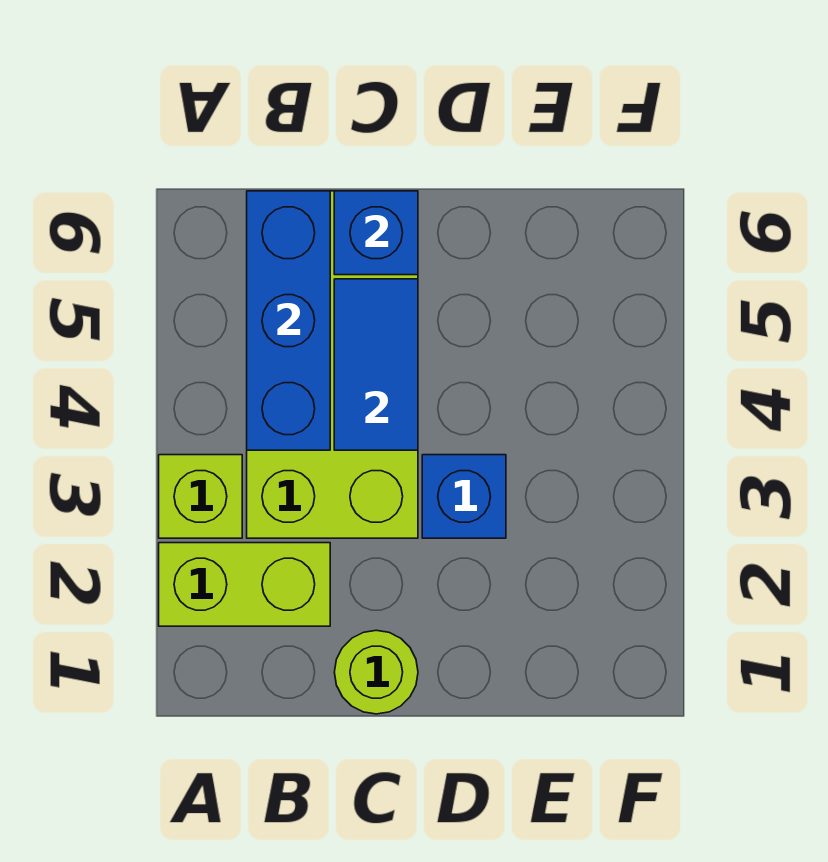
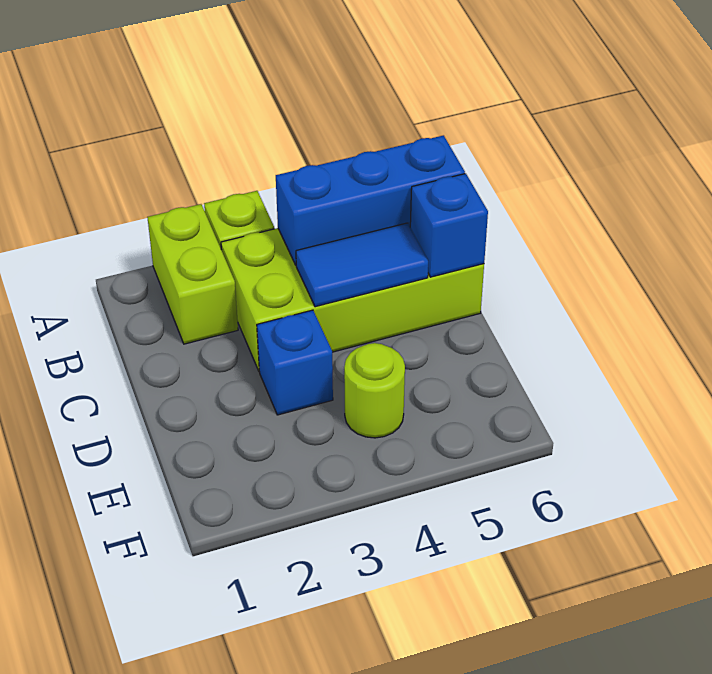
lime 1x1 round brick [334,630,418,714] -> lime 1x1 round brick moved to [344,343,405,438]

